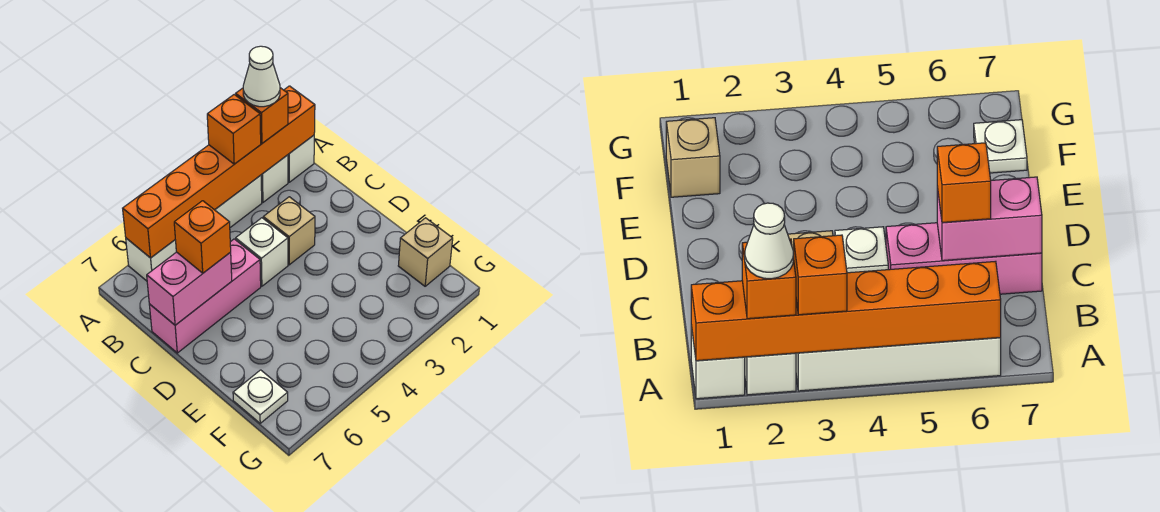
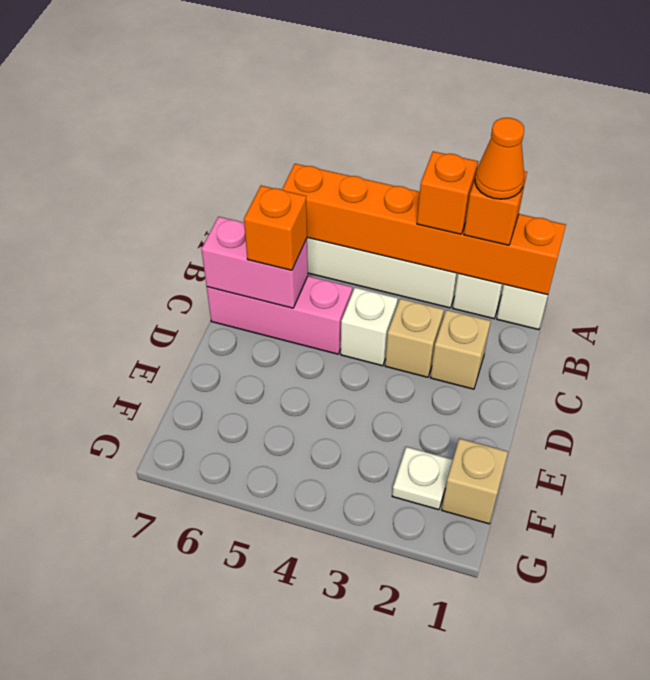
white 1x1 cone [243,46,280,107] -> orange 1x1 cone [475,118,524,199]
none -> tan 1x1 brick [430,310,491,389]
white 1x1 plate [233,370,288,423] -> white 1x1 plate moved to [392,447,453,510]

